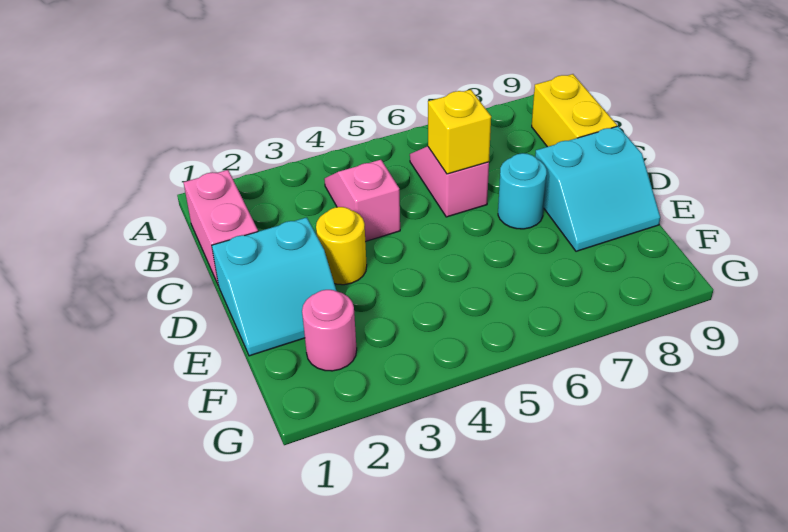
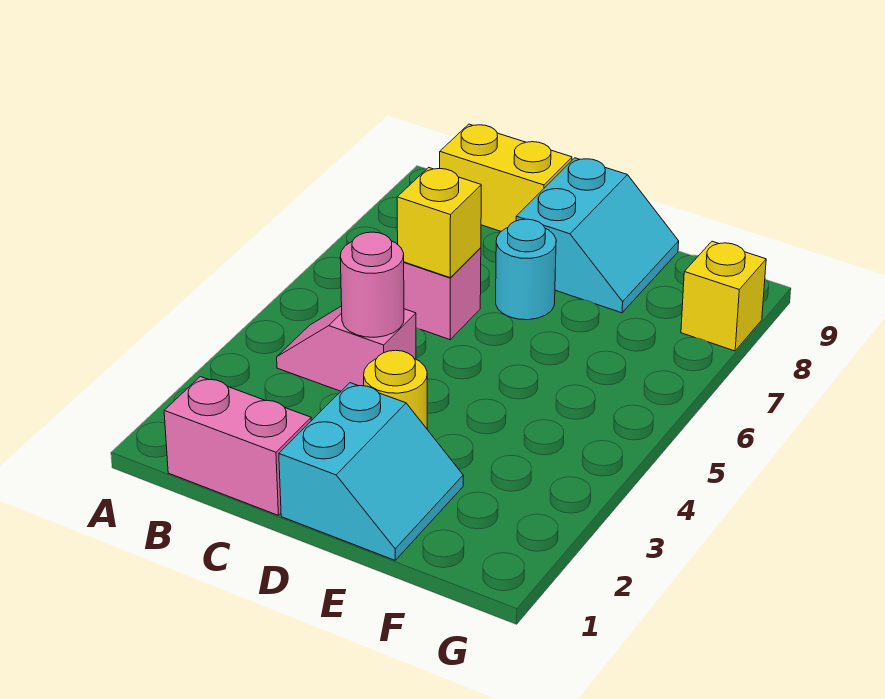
pink 1x1 round brick [302,290,357,371] -> pink 1x1 round brick moved to [340,232,404,337]
none -> yellow 1x1 brick [681,241,766,351]

